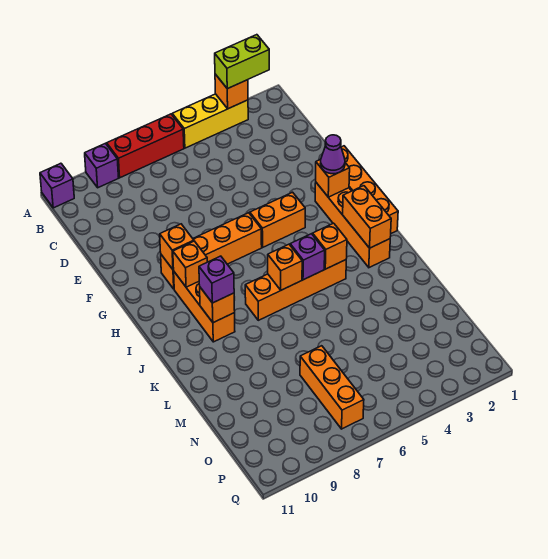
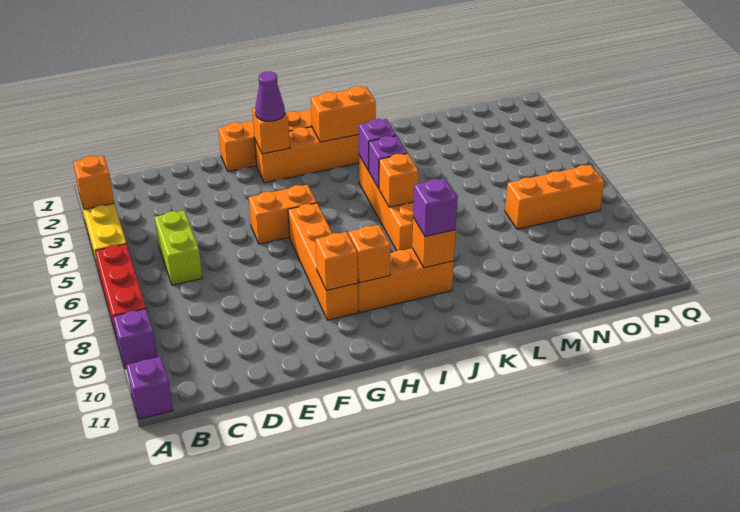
lime 1x2 brick [215,35,269,89] -> lime 1x2 brick moved to [155,210,202,285]
orange 1x2 brick [250,192,305,247] -> orange 1x2 brick turned to [249,185,317,244]
orange 1x1 brick [313,223,347,269] -> purple 1x1 brick [359,119,396,170]

